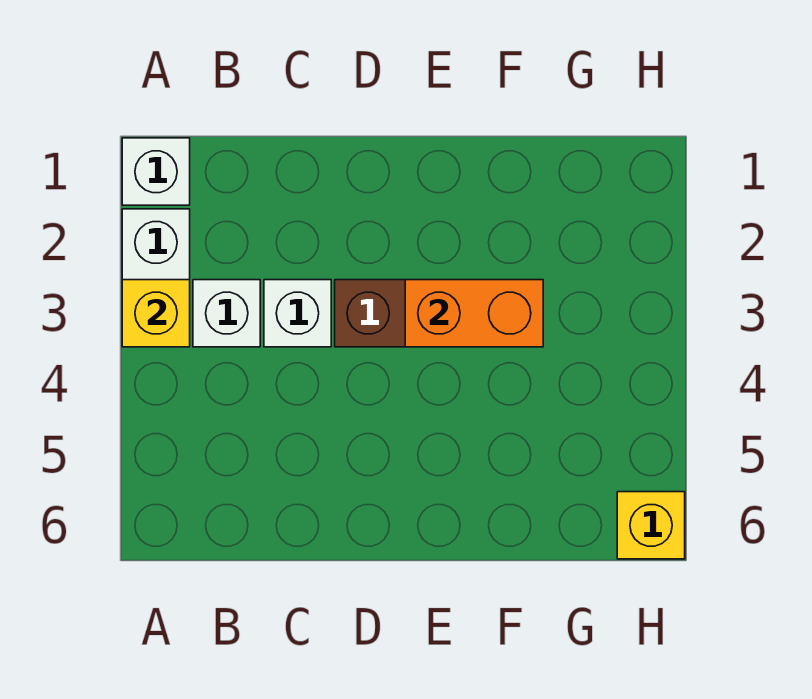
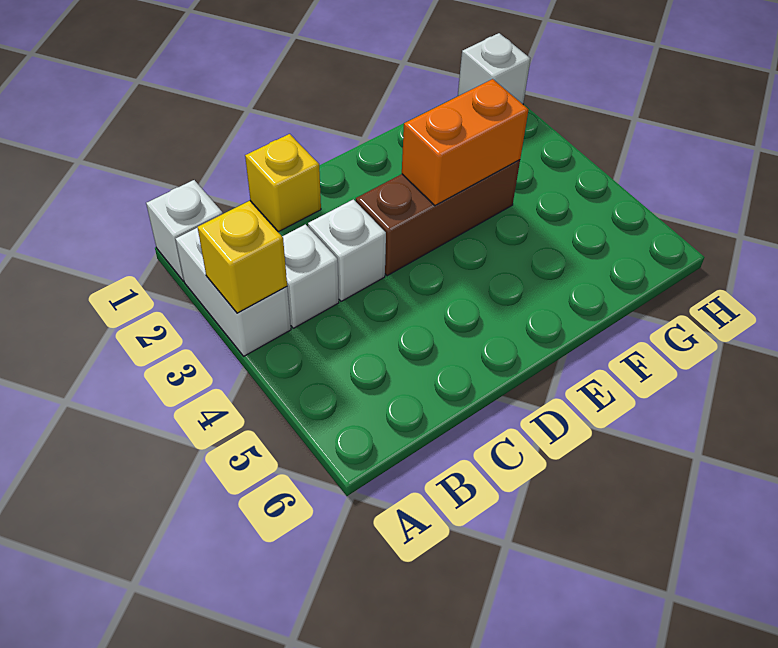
none -> white 1x1 brick [458,33,530,104]
yellow 1x1 brick [617,492,685,559] -> yellow 1x1 brick moved to [245,134,321,232]

